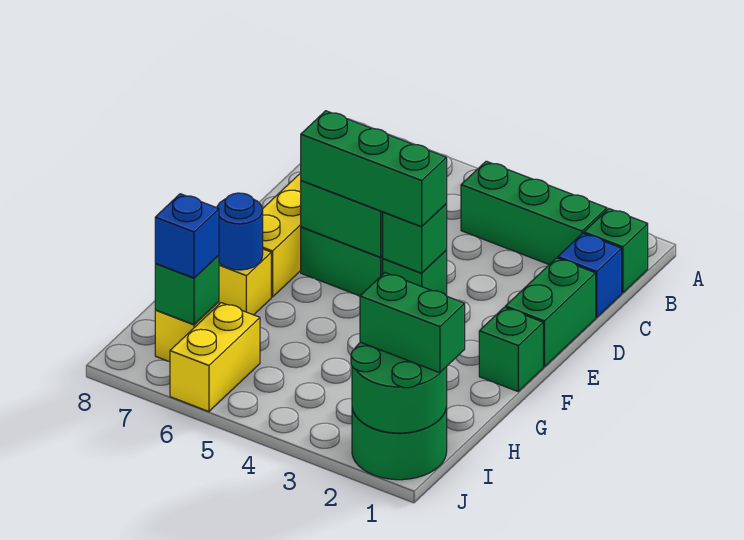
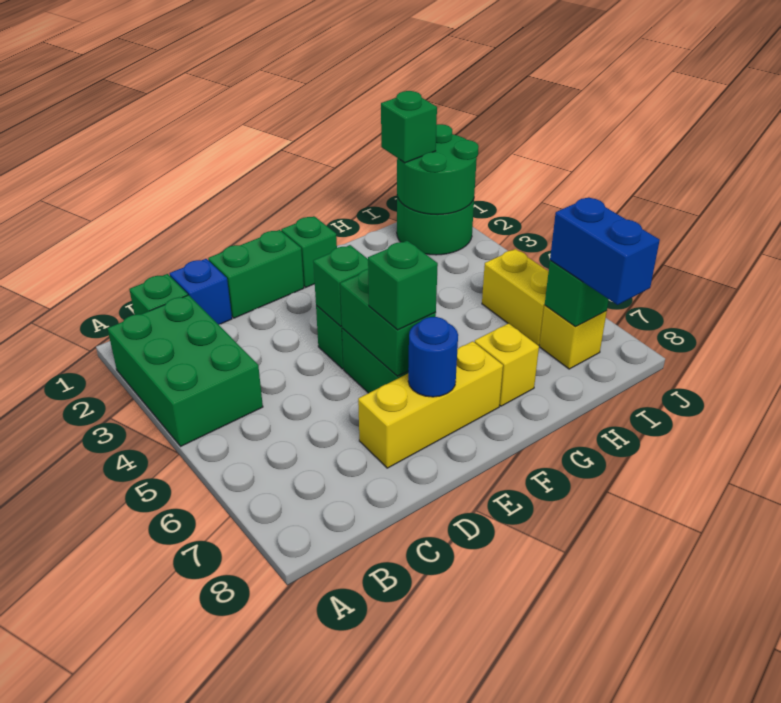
green 1x3 brick [461,161,607,264] -> green 2x3 brick [107,295,263,446]
green 1x3 brick [301,111,447,227] -> green 1x1 brick [368,241,438,330]
blue 1x1 round brick [217,193,263,270] -> blue 1x1 round brick moved to [408,317,458,397]
green 1x2 brick [360,273,465,373] -> green 1x1 brick [381,91,437,163]
yellow 1x2 brick [170,303,260,412] -> yellow 1x2 brick turned to [482,249,549,346]
blue 1x1 brick [155,194,219,278] -> blue 1x2 brick [550,197,660,305]

